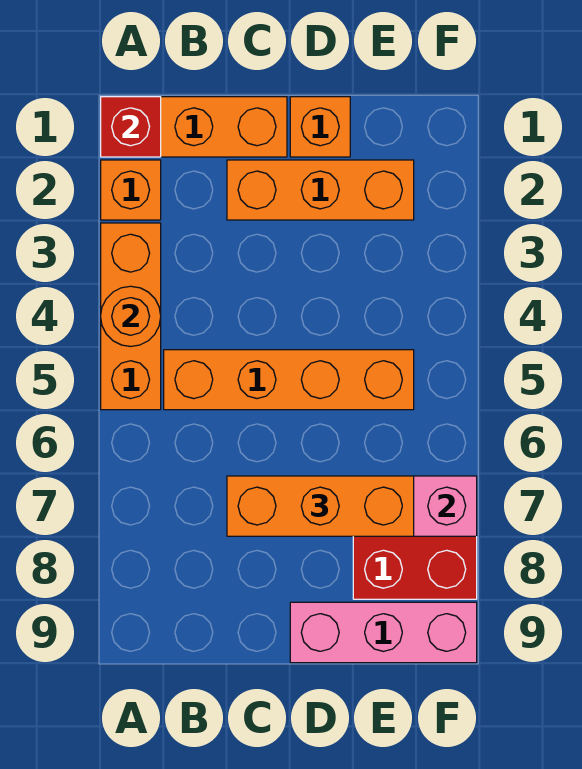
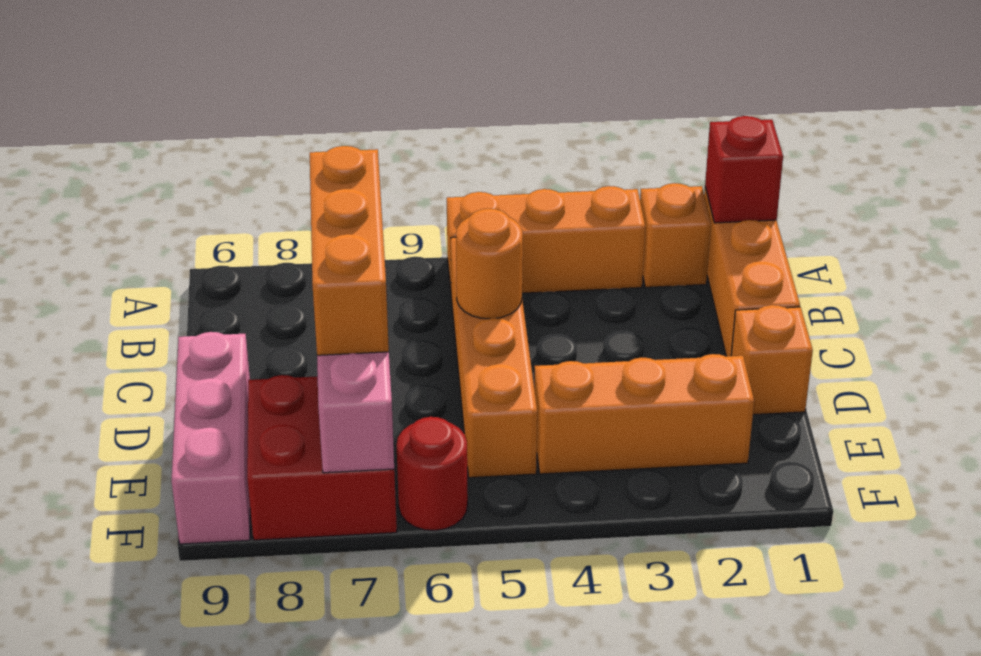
orange 1x1 round brick [101,286,161,346] -> orange 1x1 round brick moved to [456,209,523,319]
orange 1x3 brick [227,160,414,220] -> orange 1x3 brick turned to [534,354,754,474]
none -> red 1x1 round brick [397,417,468,531]

